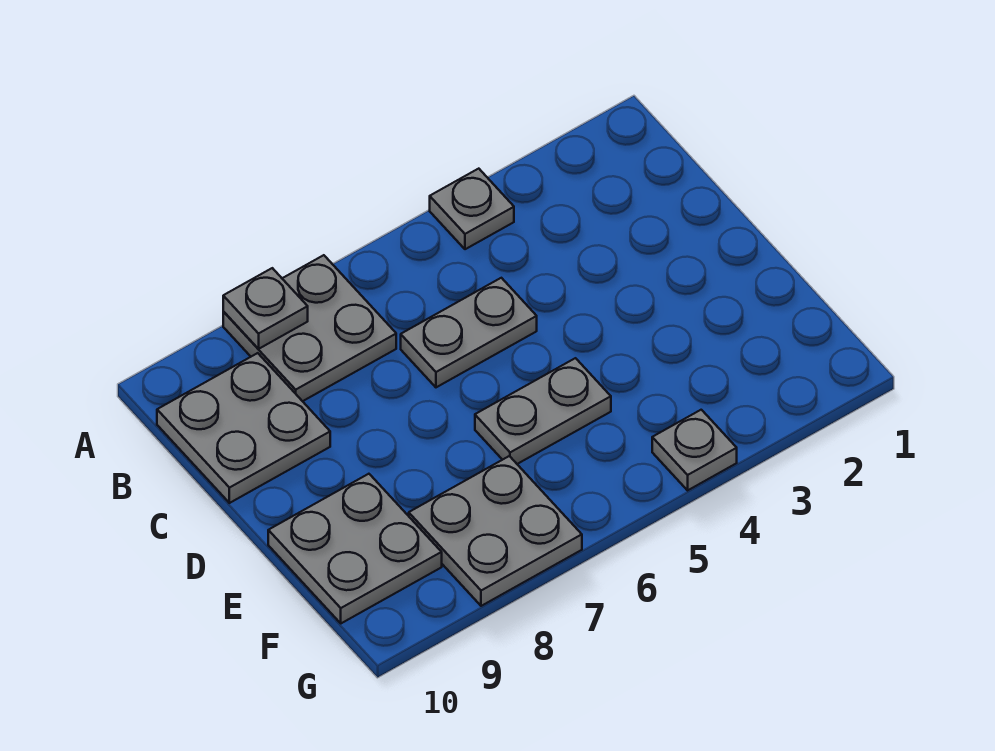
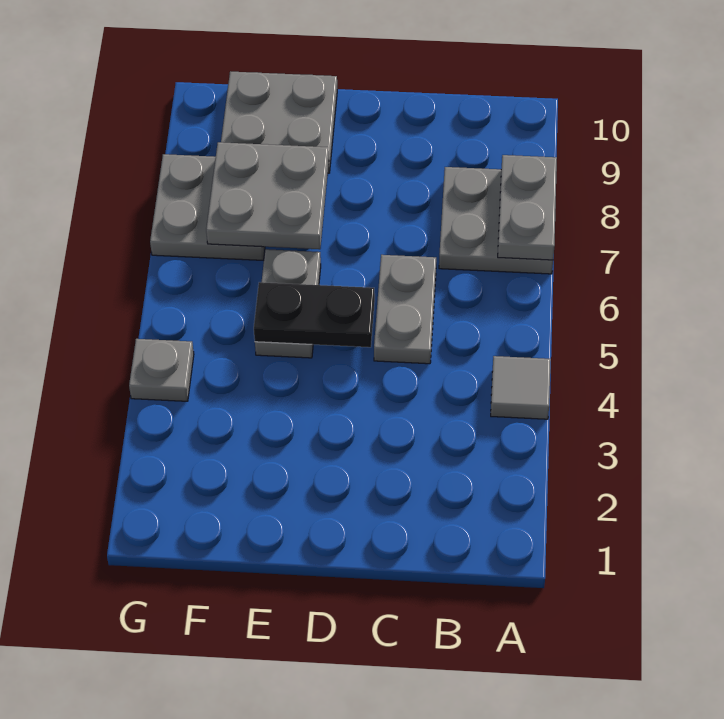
grey 1x1 plate [430,169,514,249] -> grey 1x1 tile [491,356,551,419]
grey 1x1 plate [223,268,308,349] -> grey 1x2 plate [498,155,557,260]
grey 2x2 plate [157,353,330,503] -> grey 2x2 plate moved to [206,142,329,249]
none -> black 1x2 plate [254,282,375,347]

